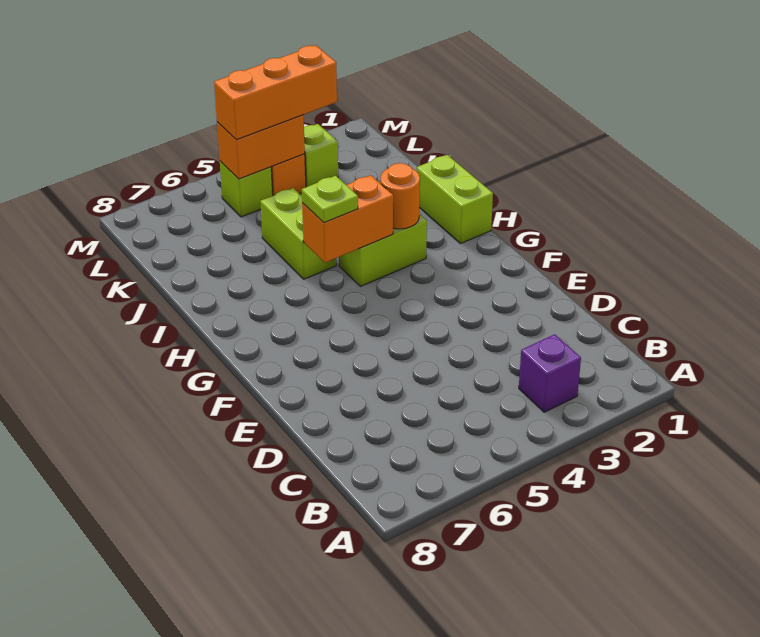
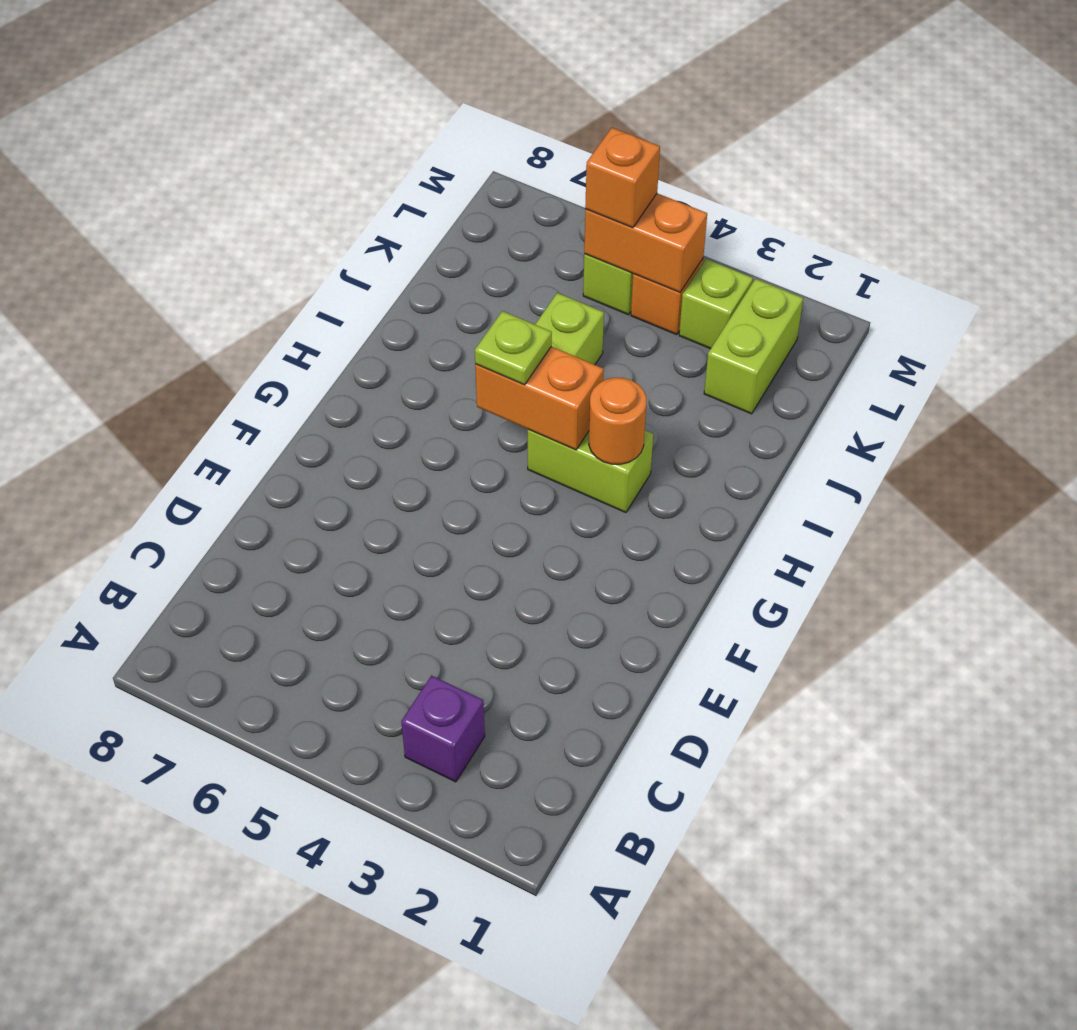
lime 1x2 brick [417,155,493,244] -> lime 1x2 brick moved to [704,279,803,414]
orange 1x3 brick [214,45,337,140] -> orange 1x1 brick [585,128,660,228]

